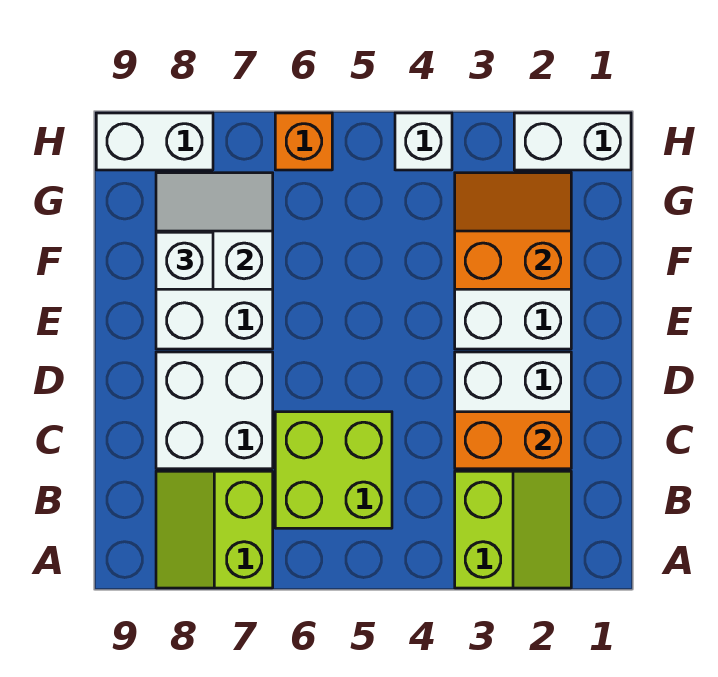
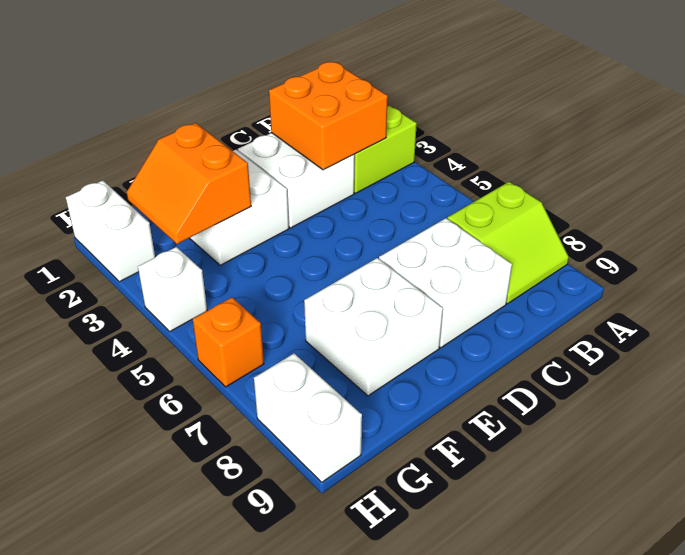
lime 2x2 brick [275,412,392,528] -> none
orange 1x2 brick [455,412,571,469] -> orange 2x2 brick [269,62,388,170]
white 2x2 slope [156,173,273,289] -> none
white 1x1 brick [156,232,213,289] -> none

